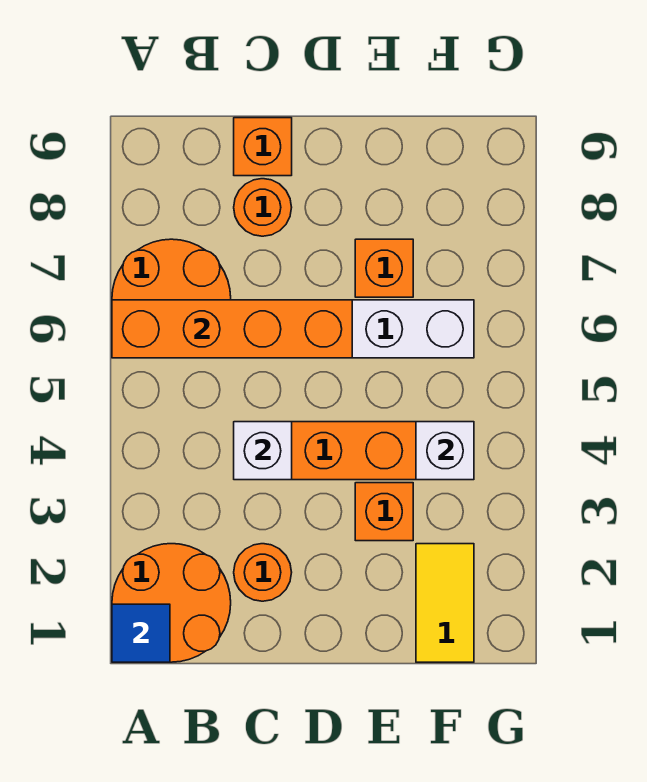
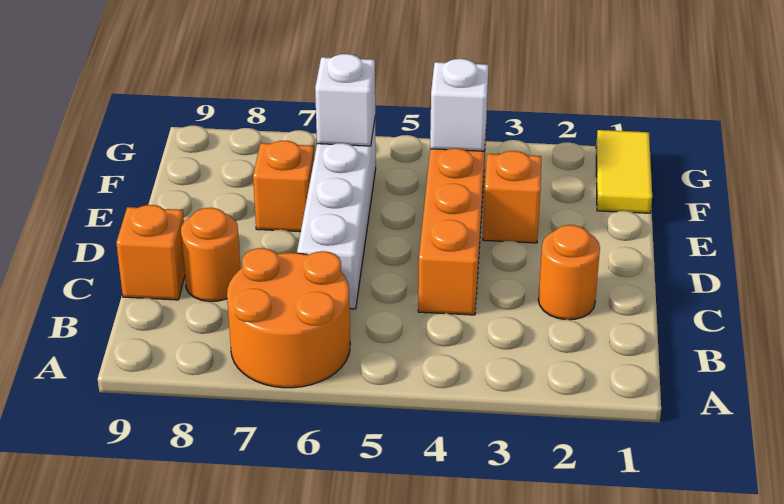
orange 2x2 round brick [112,544,231,662] -> none
blue 1x1 tile [112,604,170,662] -> none
orange 1x4 brick [112,300,352,358] -> none
white 1x1 brick [234,422,292,480] -> white 1x1 brick moved to [315,54,375,146]
yellow 1x2 tile [416,544,474,662] -> yellow 1x2 tile turned to [596,130,652,213]

